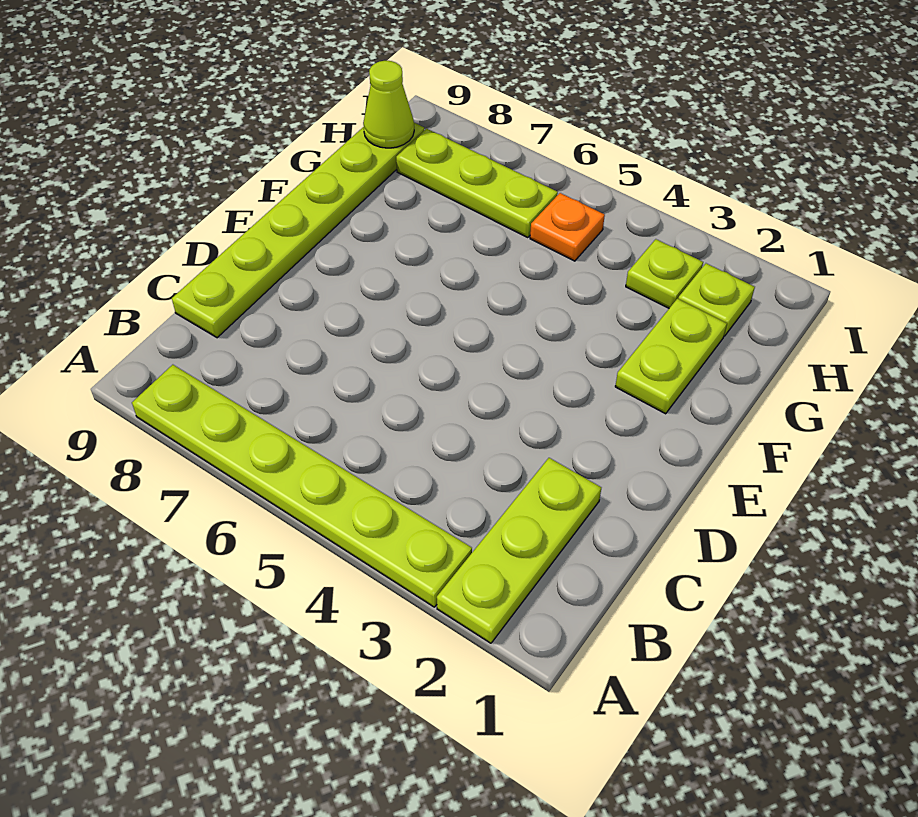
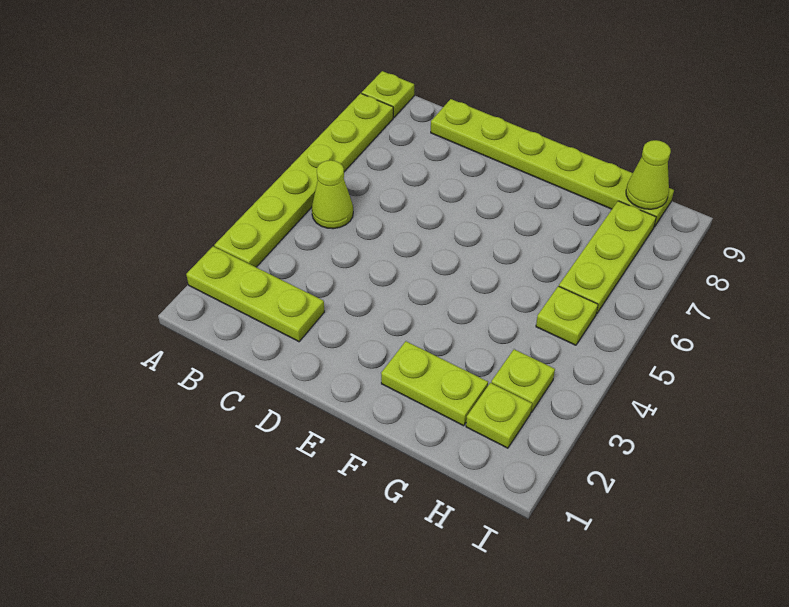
none -> lime 1x1 plate [362,71,414,117]
none -> lime 1x1 cone [312,160,353,229]
orange 1x1 plate [530,193,605,261] -> lime 1x1 plate [536,286,598,345]

